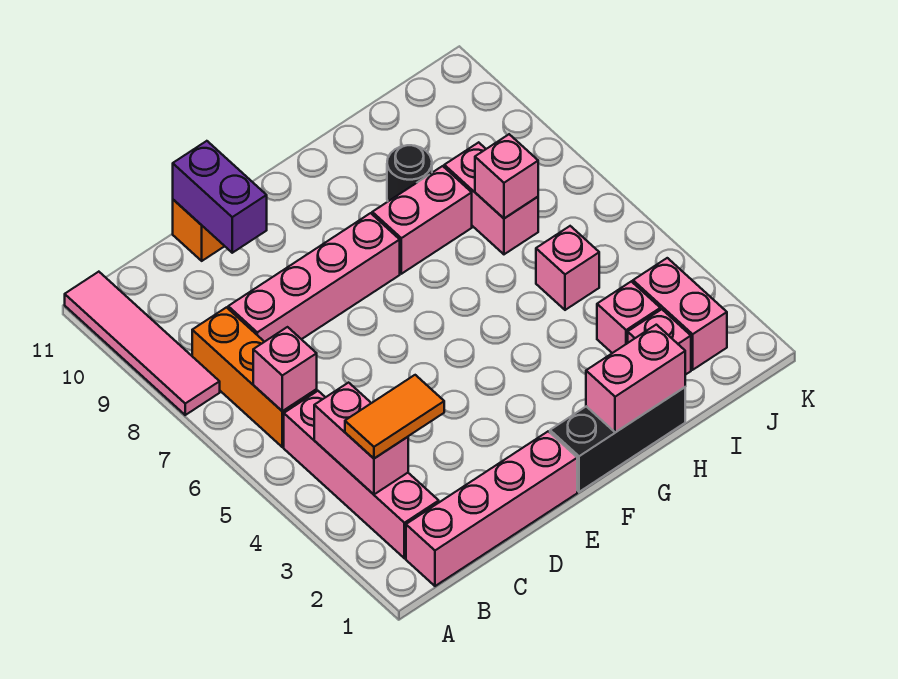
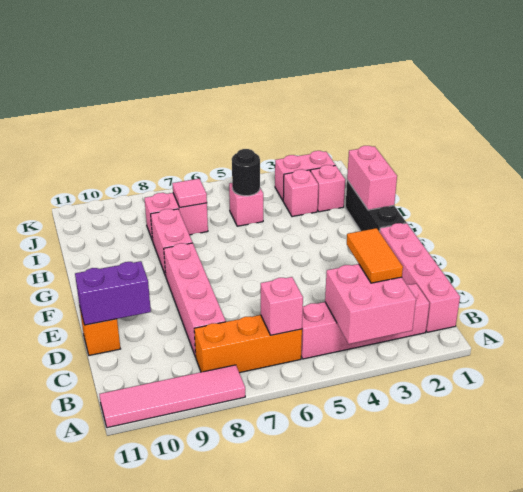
pink 1x2 brick [314,383,408,494] -> pink 2x2 brick [325,264,416,344]
black 1x1 round brick [387,145,432,201] -> black 1x1 round brick moved to [232,149,260,196]
pink 1x1 brick [475,134,538,218] -> pink 1x1 tile [172,179,207,207]

